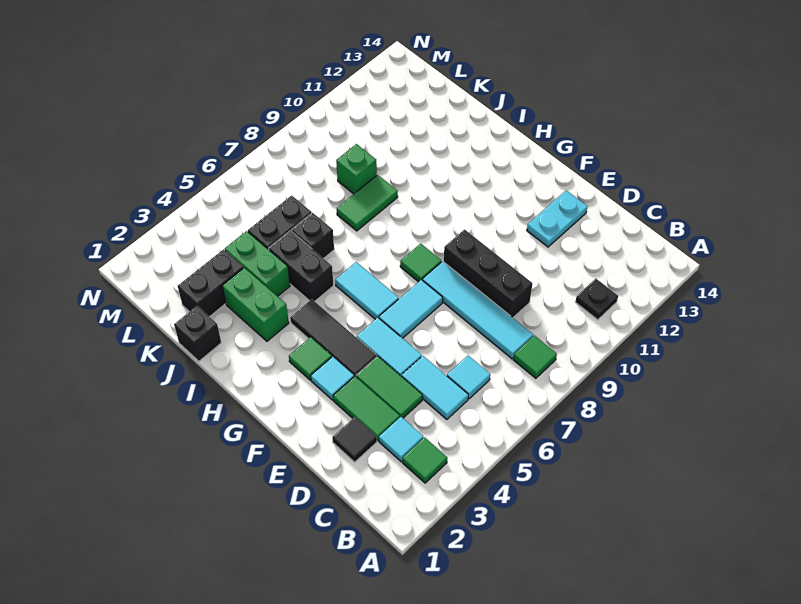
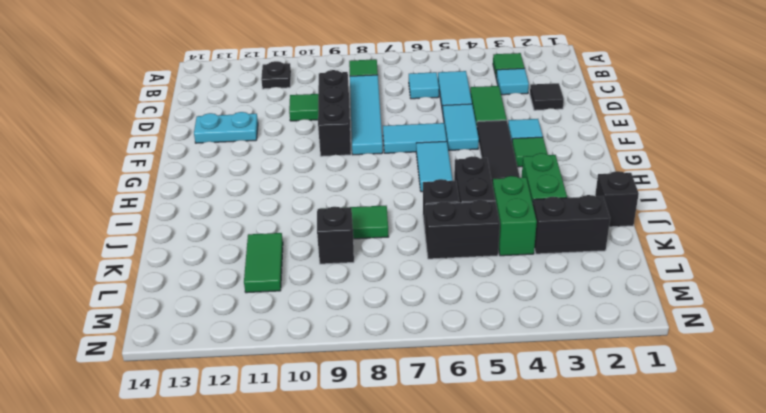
green 1x2 tile [333,376,400,441] -> green 1x2 tile moved to [244,233,283,293]
green 1x1 tile [400,244,442,282] -> green 1x1 tile moved to [289,94,318,121]
green 1x1 brick [336,144,377,194] -> black 1x1 brick [317,207,354,264]

